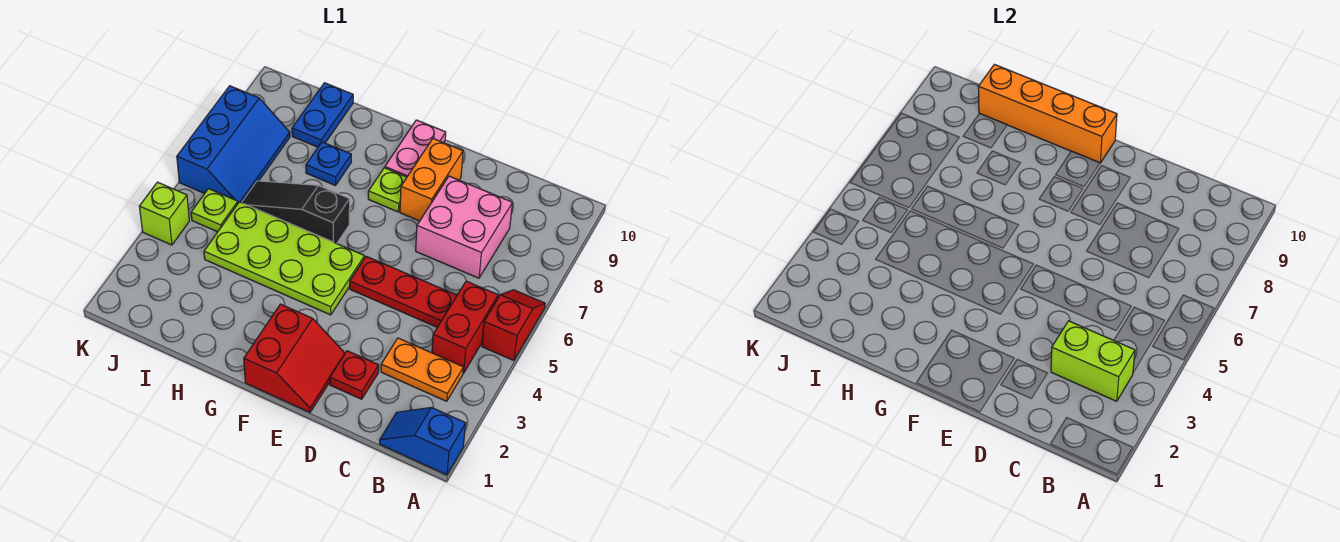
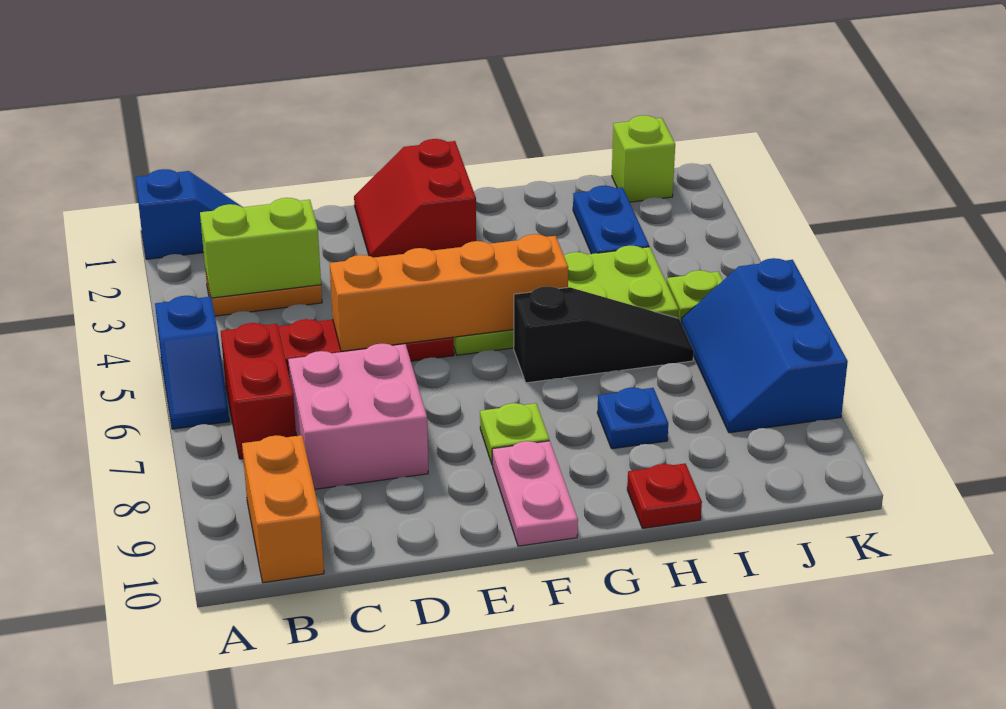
red 1x2 slope [482,290,545,361] -> blue 1x2 slope [155,296,229,429]
red 1x2 brick [432,281,498,373] -> red 1x2 brick moved to [221,323,296,459]
red 1x1 plate [330,351,379,399] -> red 1x1 plate moved to [627,463,702,528]
orange 1x2 brick [400,139,463,221] -> orange 1x2 brick moved to [242,435,324,583]
orange 1x4 brick [978,64,1117,163] -> orange 1x4 brick moved to [330,234,568,351]
blue 1x2 plate [292,83,353,147] -> blue 1x2 plate moved to [573,186,649,254]
lime 1x1 brick [139,182,189,245] -> lime 1x1 brick moved to [612,115,675,202]

